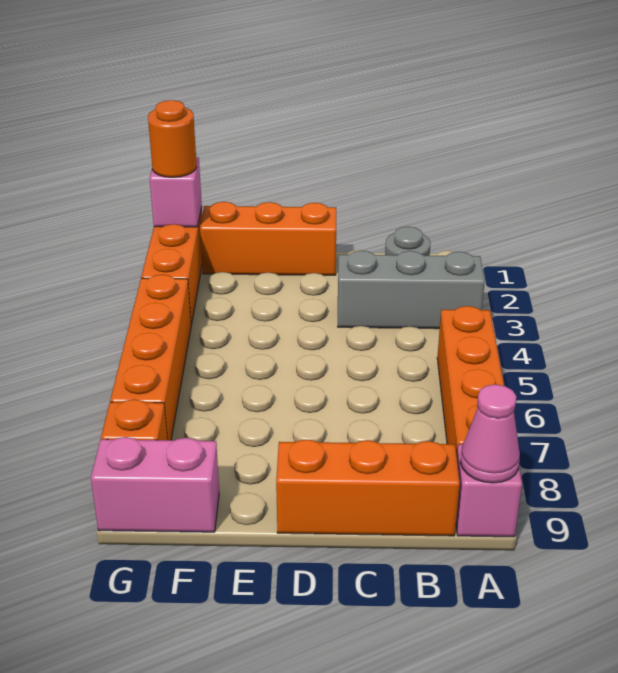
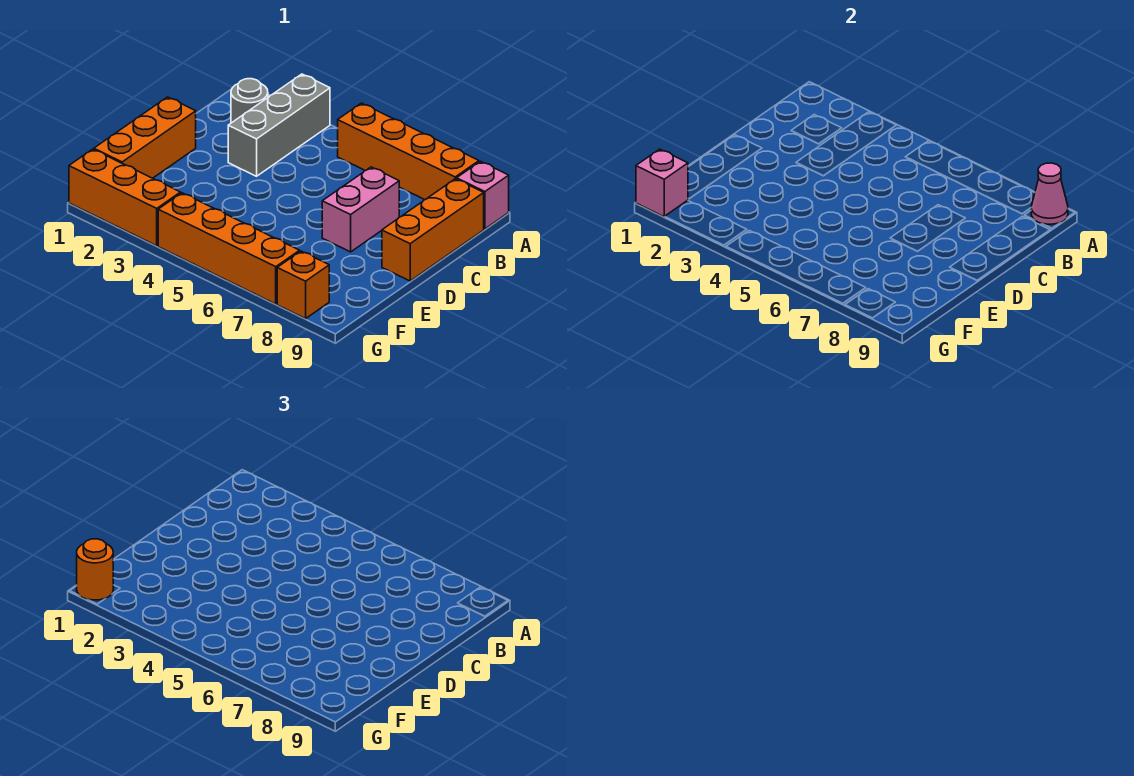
pink 1x2 brick [91,437,219,532] -> pink 1x2 brick moved to [322,167,399,252]

